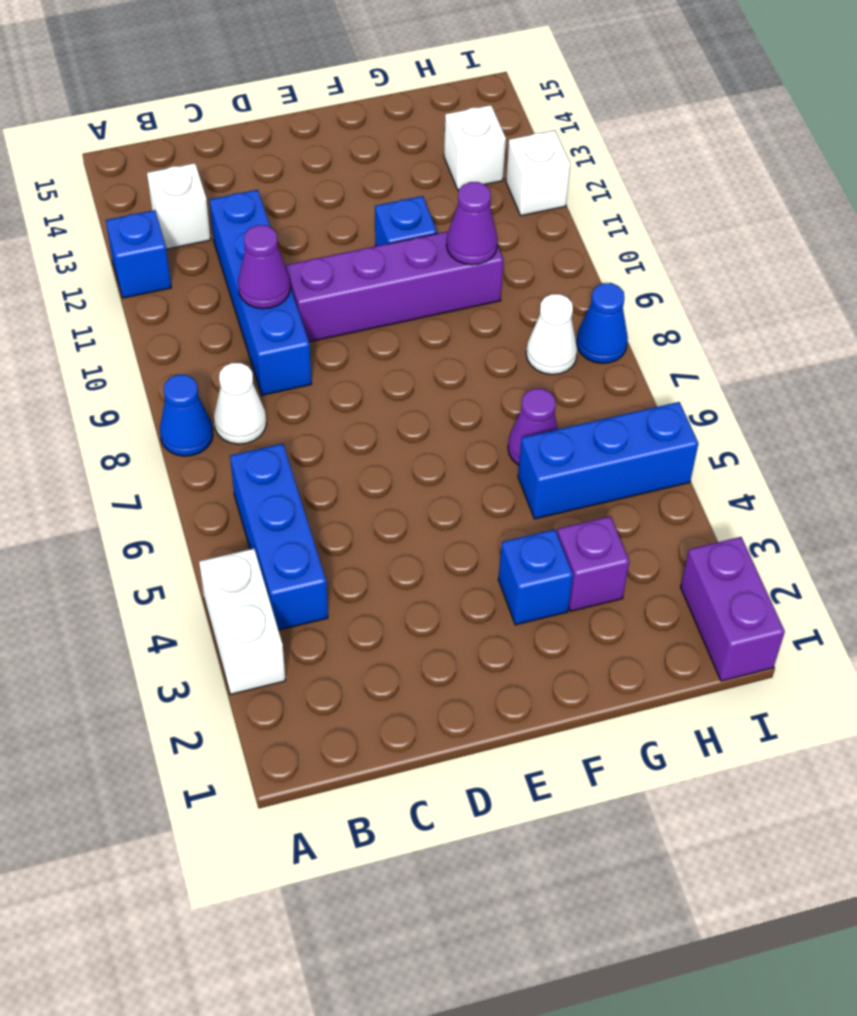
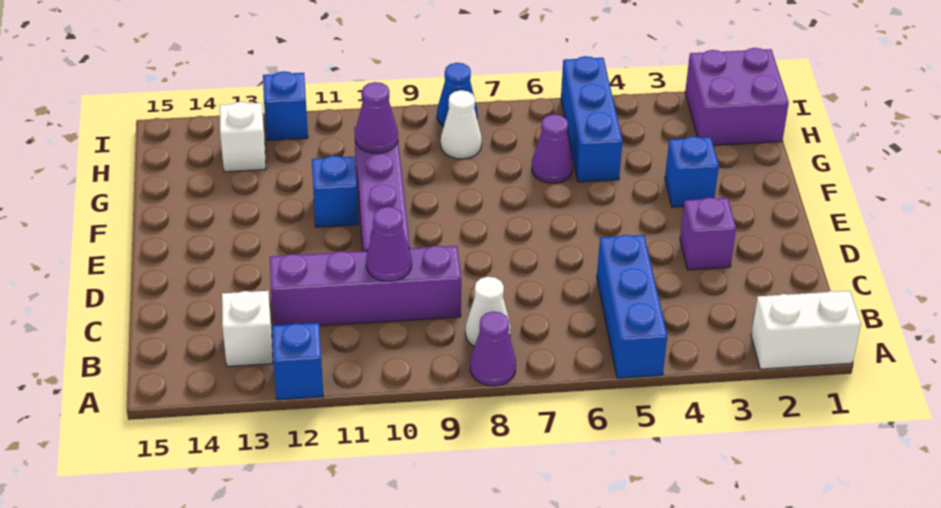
white 1x2 brick [199,549,286,695] -> white 1x2 brick moved to [751,291,861,369]
blue 1x1 cone [160,375,213,456] -> purple 1x1 cone [470,312,516,386]
blue 1x3 brick [230,444,328,630] -> blue 1x3 brick turned to [597,235,667,378]
blue 1x4 brick [209,190,311,395] -> purple 1x4 brick [270,246,461,326]
purple 1x1 brick [557,516,629,611] -> purple 1x1 brick moved to [680,198,736,270]
purple 1x2 brick [681,537,785,681] -> purple 2x2 brick [685,48,789,145]
white 1x1 brick [506,130,571,216] -> blue 1x1 brick [263,71,308,140]

